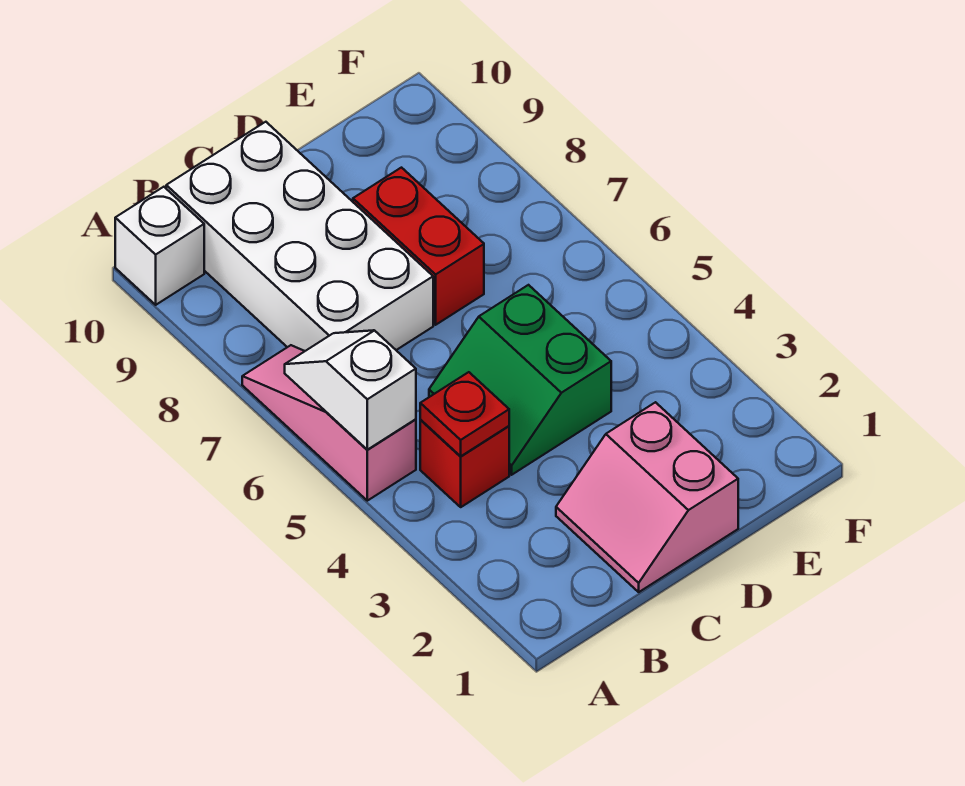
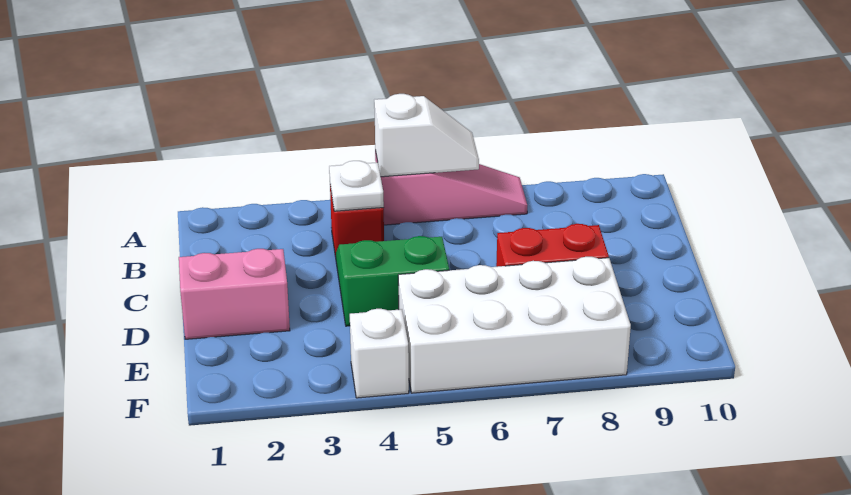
white 1x1 brick [115,187,204,305] -> white 1x1 brick moved to [350,309,409,398]
red 1x1 plate [420,372,509,456] -> white 1x1 plate [329,161,384,211]
white 2x4 brick [166,122,433,351] -> white 2x4 brick moved to [398,257,631,393]

